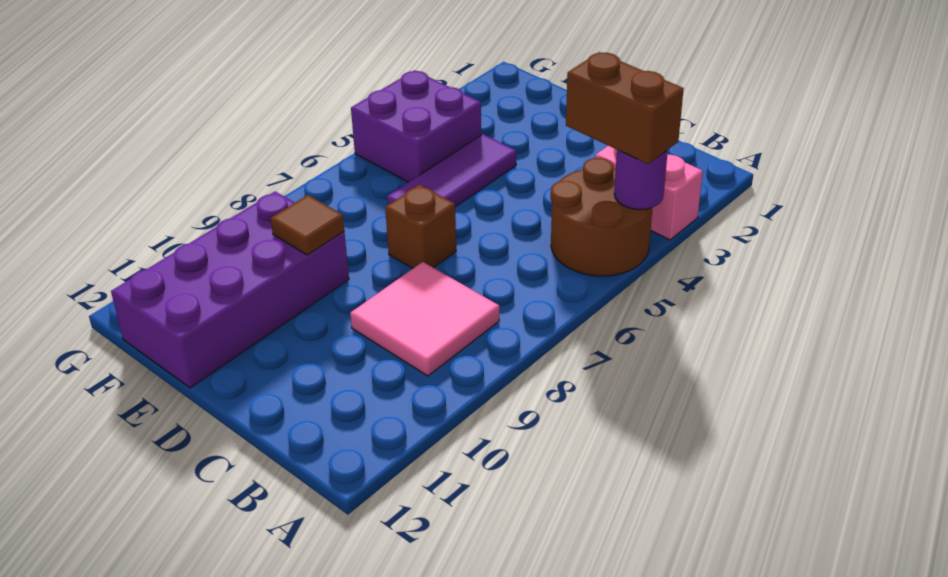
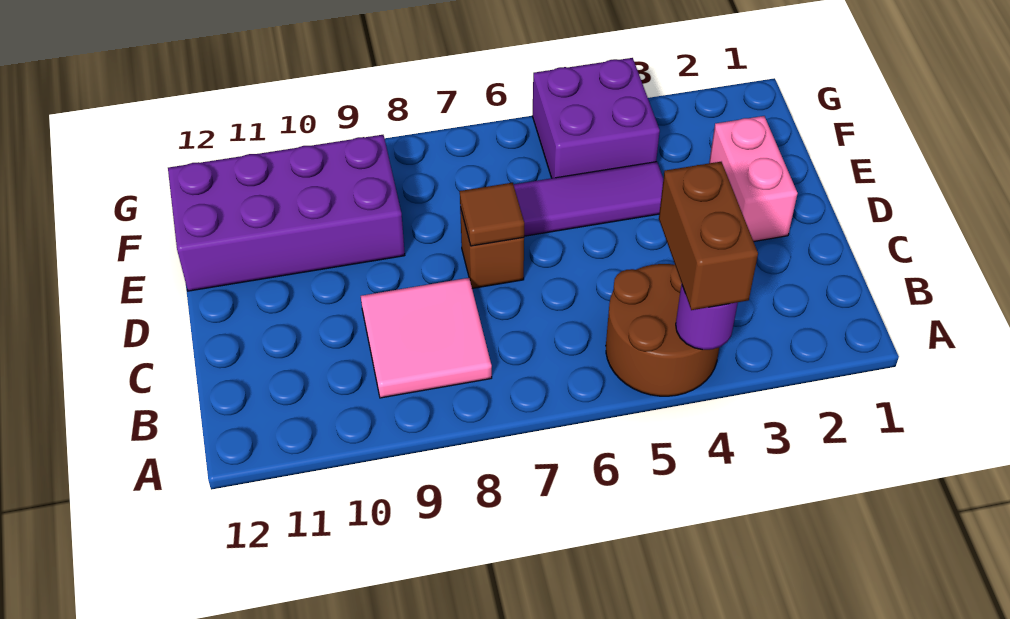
pink 1x2 brick [595,146,703,240] -> pink 1x2 brick moved to [709,116,798,242]
brown 1x1 tile [271,195,344,255] -> brown 1x1 tile moved to [460,183,524,246]

